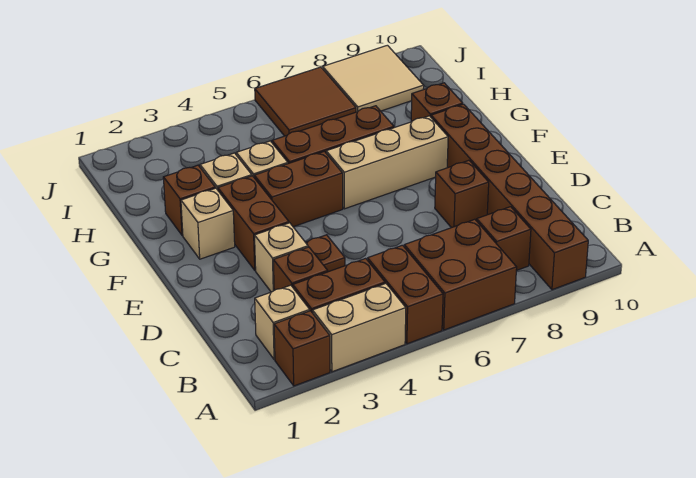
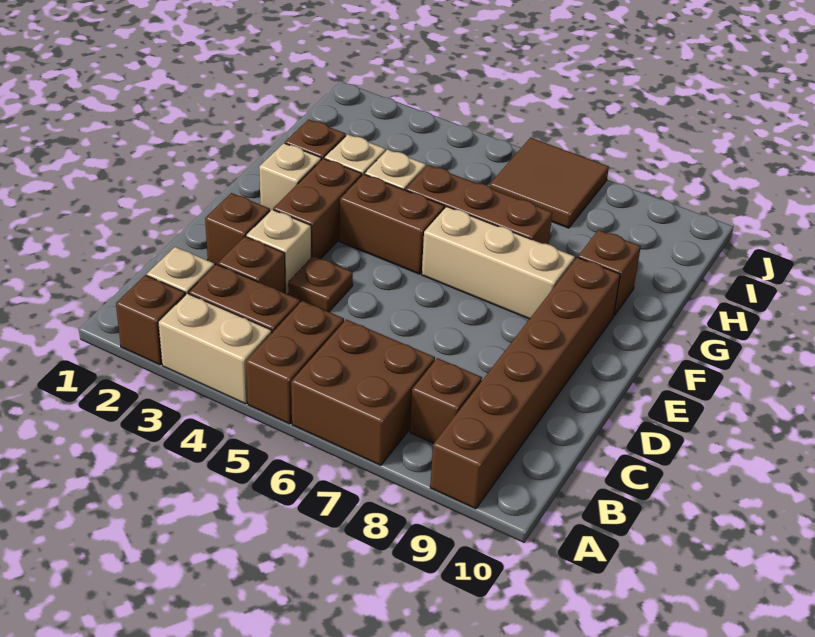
brown 1x1 brick [435,160,489,228] -> brown 1x1 brick moved to [205,193,270,265]
tan 2x2 tile [323,45,424,112] -> none

